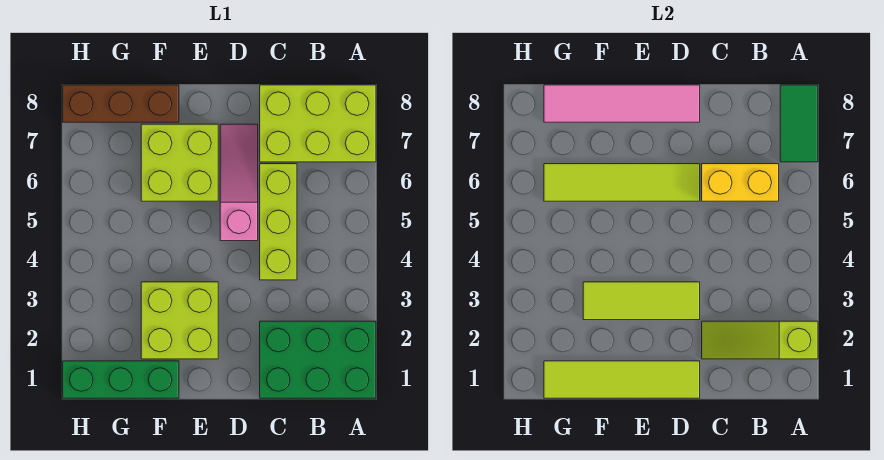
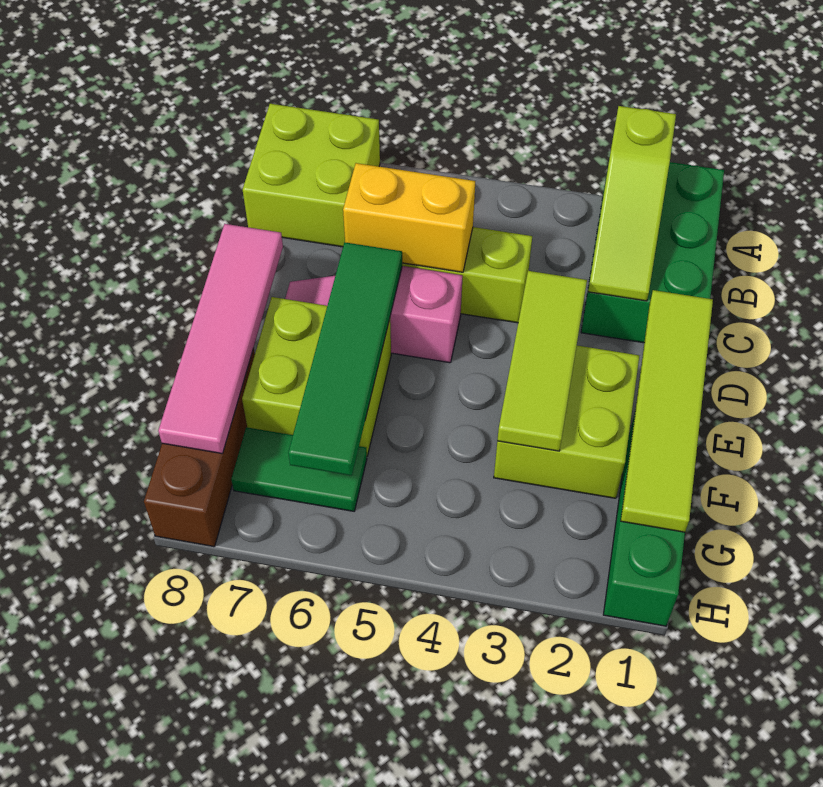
lime 2x3 brick [260,85,376,162] -> lime 2x2 brick [243,104,380,247]
green 1x2 tile [780,85,818,162] -> green 1x2 tile moved to [231,427,367,511]
yellow 1x2 brick [702,164,779,201] -> yellow 1x2 brick turned to [343,163,475,272]
lime 1x4 tile [544,164,700,201] -> green 1x4 tile [288,242,402,476]

